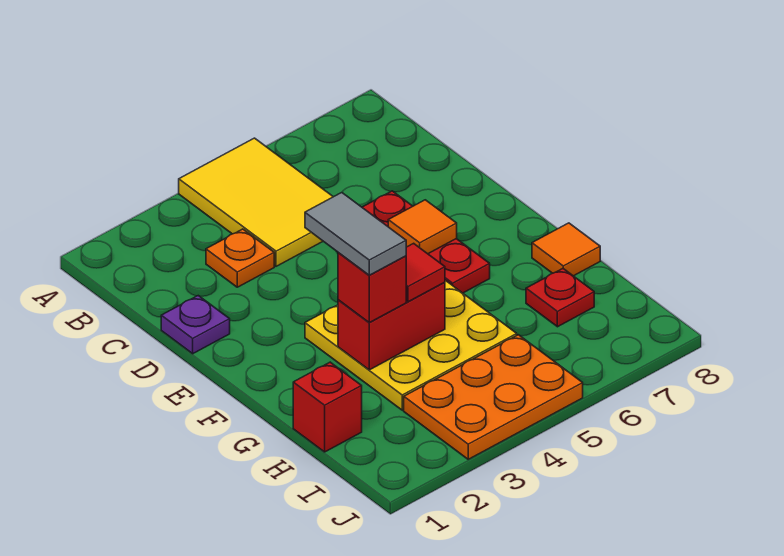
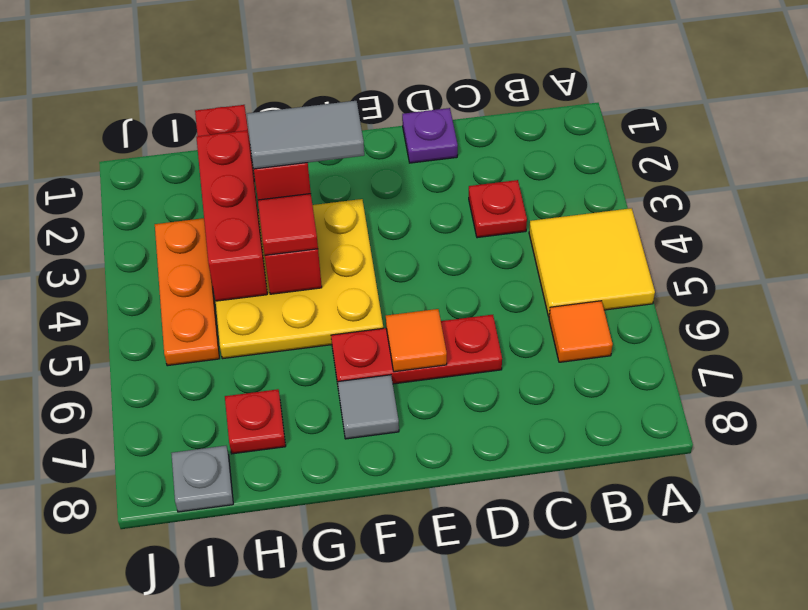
yellow 2x3 tile [179,138,333,266] -> yellow 2x2 tile [529,208,655,317]
orange 1x1 plate [206,229,274,287] -> red 1x1 plate [469,180,527,238]
none -> grey 1x1 tile [338,375,399,439]
orange 1x1 tile [532,223,600,276] -> orange 1x1 tile moved to [549,301,613,362]
none -> red 1x3 brick [196,130,267,301]
orange 2x3 plate [404,335,583,459] -> orange 1x3 plate [155,218,219,366]
none -> grey 1x1 plate [171,446,233,512]

